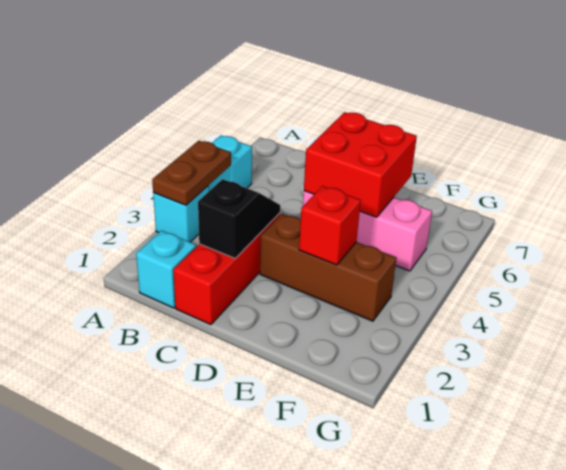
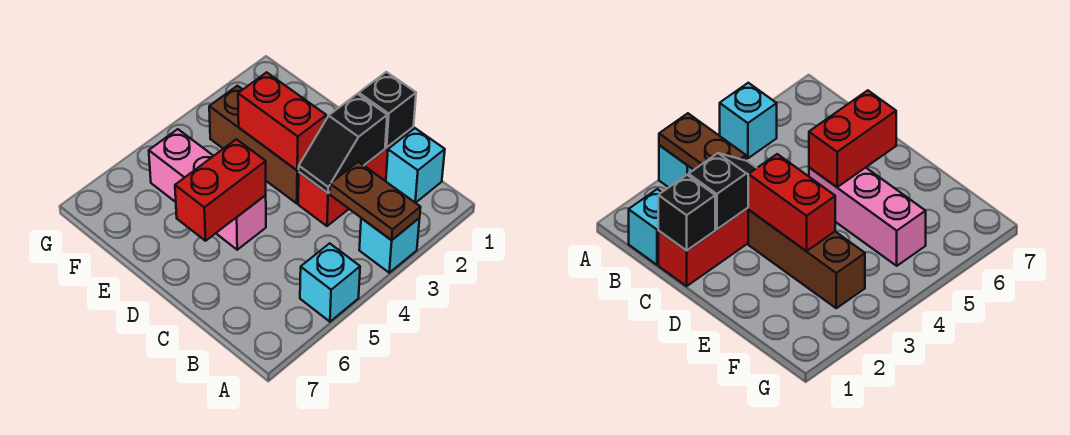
brown 1x2 plate [152,141,231,205] -> brown 1x2 plate turned to [329,162,421,240]
none -> black 1x1 brick [359,72,416,148]
red 2x2 brick [304,112,417,217] -> red 1x2 brick [175,139,266,241]
red 1x1 brick [299,186,361,265] -> red 1x2 brick [238,72,326,170]

